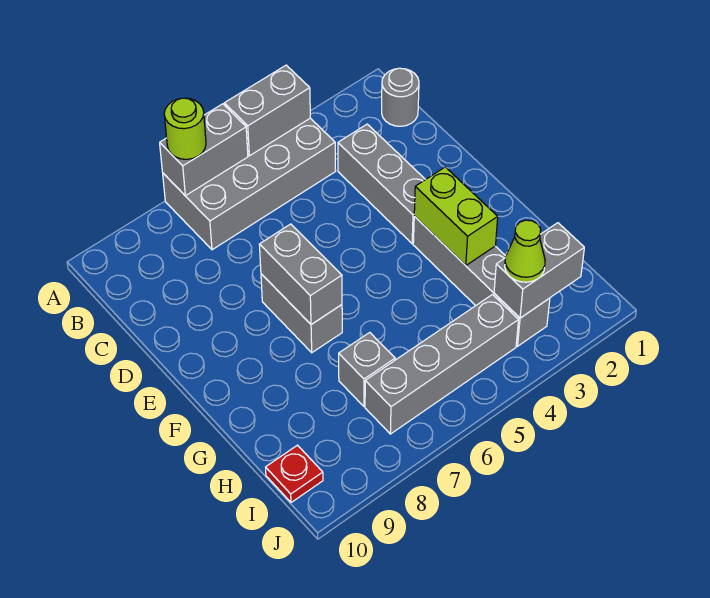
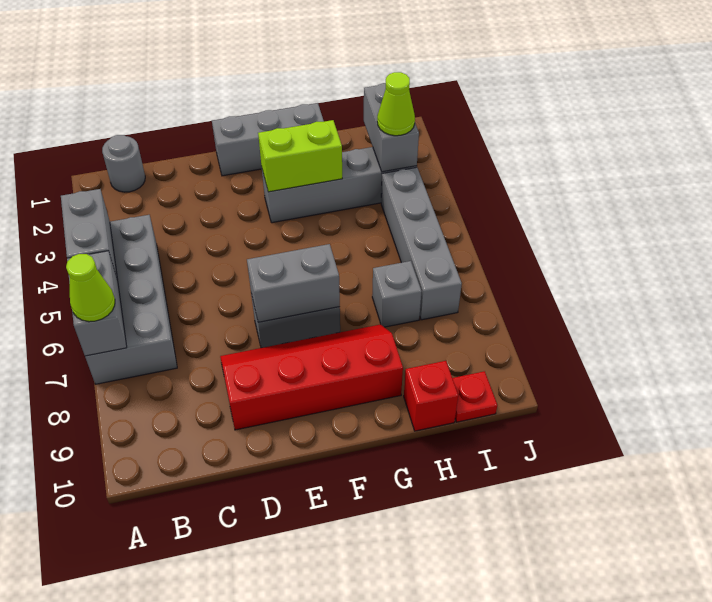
lime 1x1 round brick [164,98,206,159] -> lime 1x1 cone [66,254,115,322]
grey 1x3 brick [338,124,426,244] -> grey 1x3 brick moved to [212,103,324,176]
none -> red 2x4 slope [220,324,403,430]
none -> red 1x1 brick [404,361,458,431]

